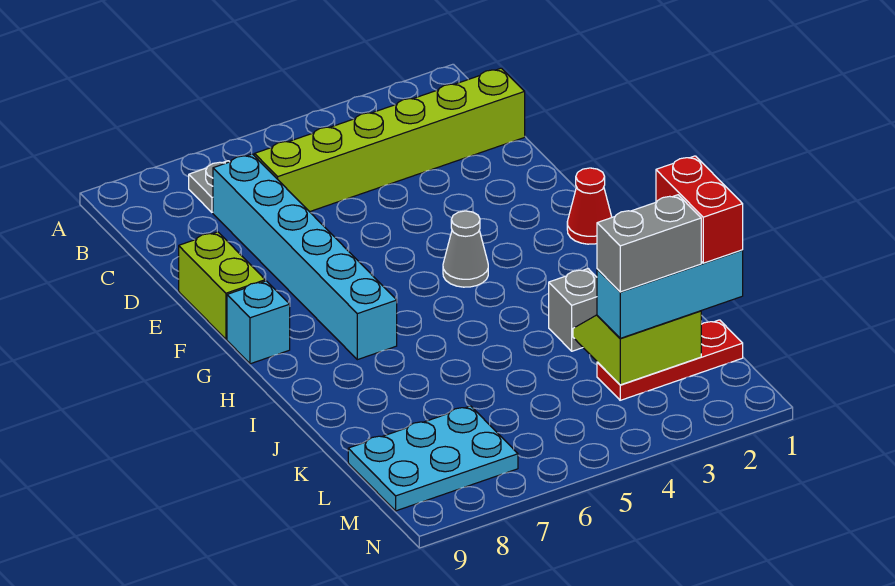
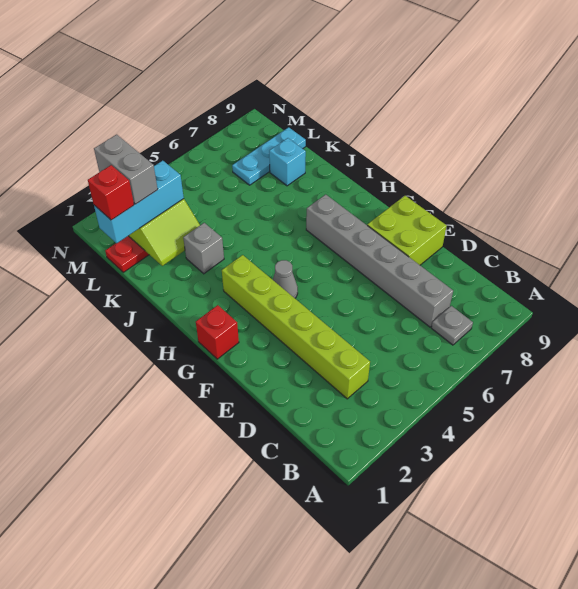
lime 1x6 brick [254,68,525,212] -> lime 1x6 brick turned to [222,255,370,399]
cyan 1x6 brick [213,154,397,360] -> grey 1x6 brick [306,194,453,327]
lime 1x2 brick [179,232,265,339] -> lime 2x2 brick [367,196,447,265]
red 1x1 cone [567,168,612,244] -> red 1x1 brick [196,305,239,359]
cyan 1x1 brick [227,281,290,364] -> cyan 1x1 brick moved to [269,138,306,186]
red 1x2 brick [656,156,743,263] -> red 1x1 brick [88,165,134,220]
grey 1x2 brick [597,195,701,292] -> grey 1x2 brick turned to [94,135,158,204]
cyan 2x3 plate [348,406,518,511] -> cyan 1x3 plate [232,127,306,185]

